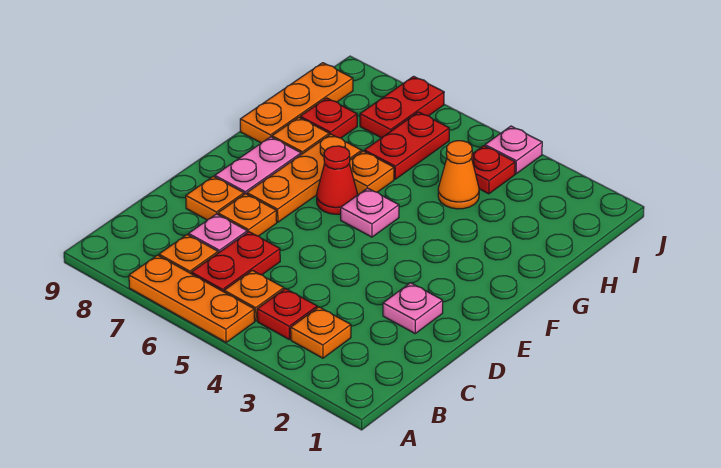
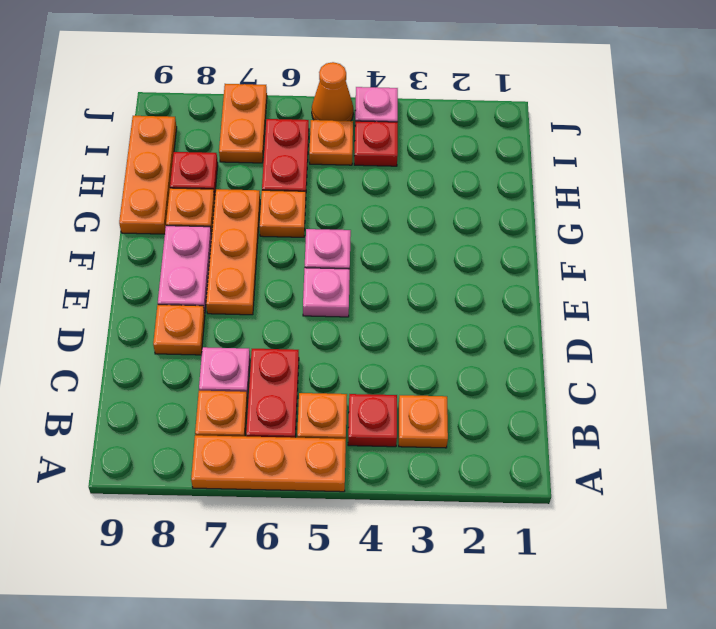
pink 1x1 plate [383,283,443,333] -> pink 1x1 plate moved to [303,268,350,317]
orange 1x1 plate [218,194,277,236] -> orange 1x1 plate moved to [309,120,353,165]
red 1x1 cone [317,146,357,214] -> none
orange 1x1 cone [438,141,479,209] -> orange 1x1 cone moved to [312,62,353,121]
red 1x2 plate [360,76,444,138] -> orange 1x2 plate [219,84,267,163]

